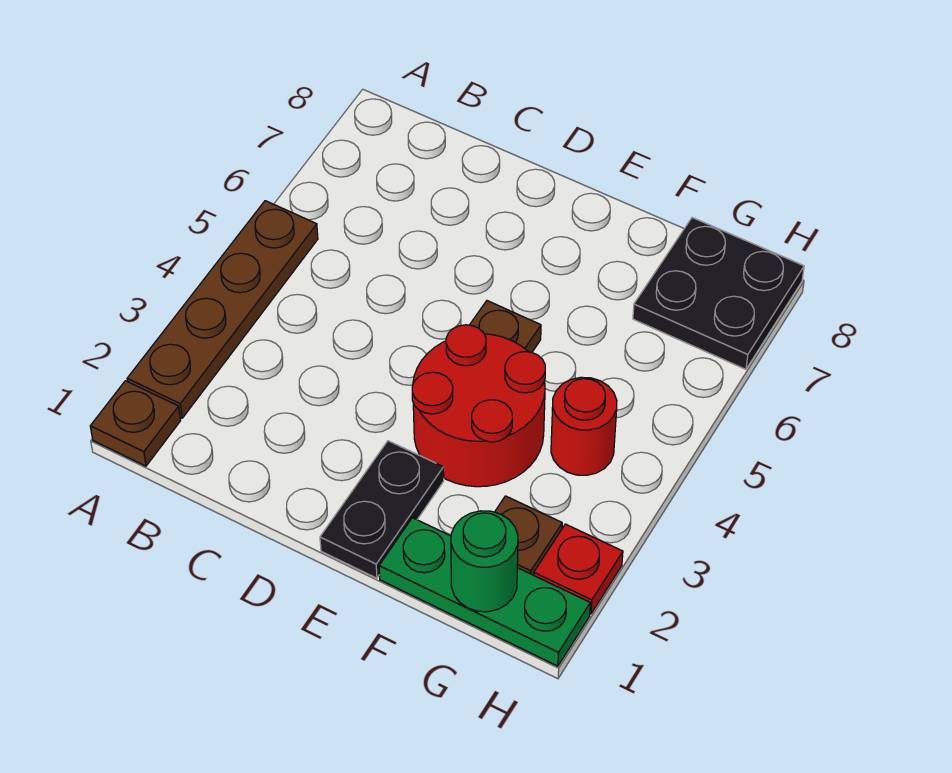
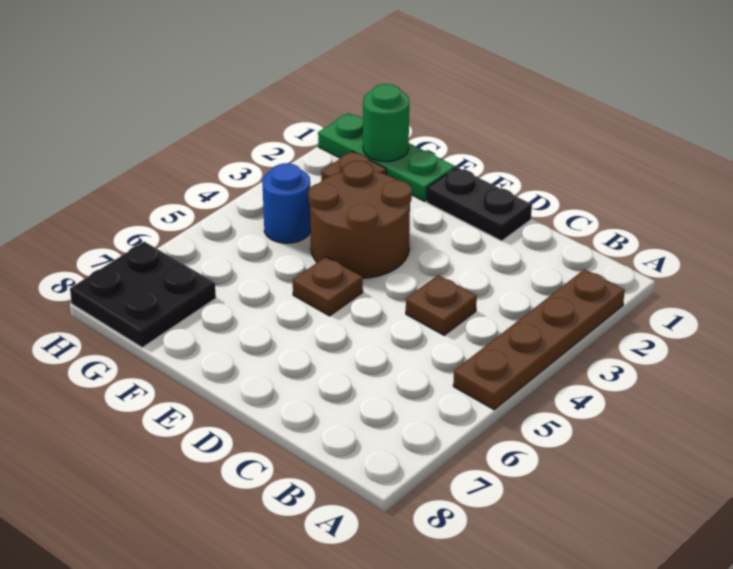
brown 1x1 plate [90,381,181,466] -> brown 1x1 plate moved to [406,275,477,335]
black 1x2 plate [320,441,444,578] -> black 1x2 plate turned to [427,167,532,241]
red 2x2 round brick [412,325,545,487] -> brown 2x2 round brick [308,161,412,278]
red 1x1 round brick [551,377,617,475] -> blue 1x1 round brick [262,163,311,243]
red 1x1 plate [534,524,623,614] -> none

